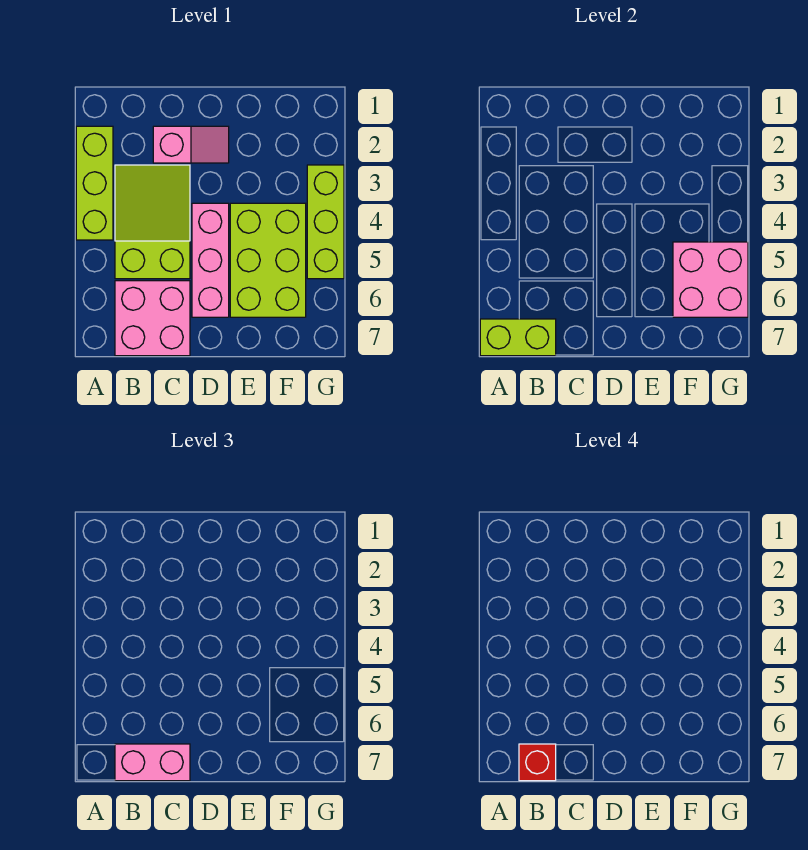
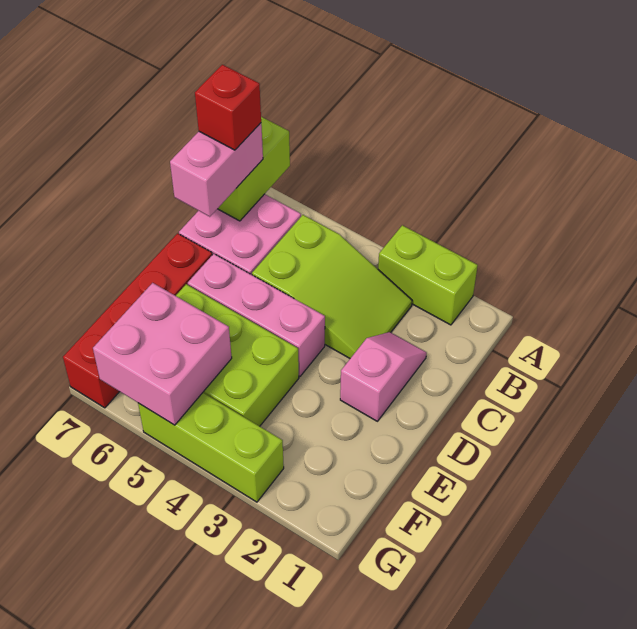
lime 1x3 brick [76,126,113,240] -> lime 1x2 brick [378,225,478,325]
pink 1x2 slope [153,126,229,163] -> pink 1x2 slope turned to [340,332,427,421]
none -> red 1x4 brick [63,233,212,408]

